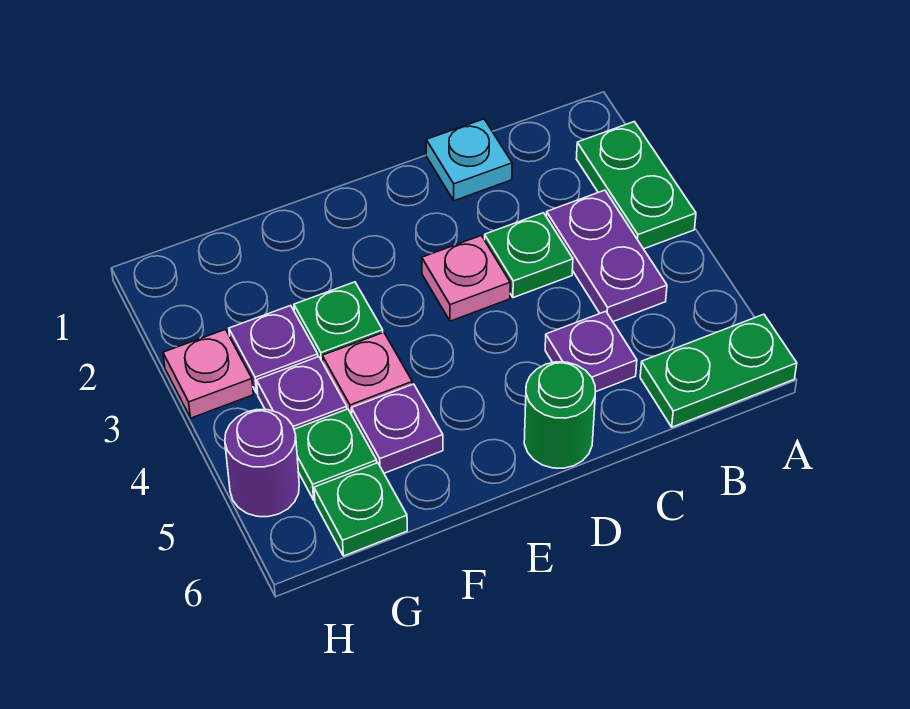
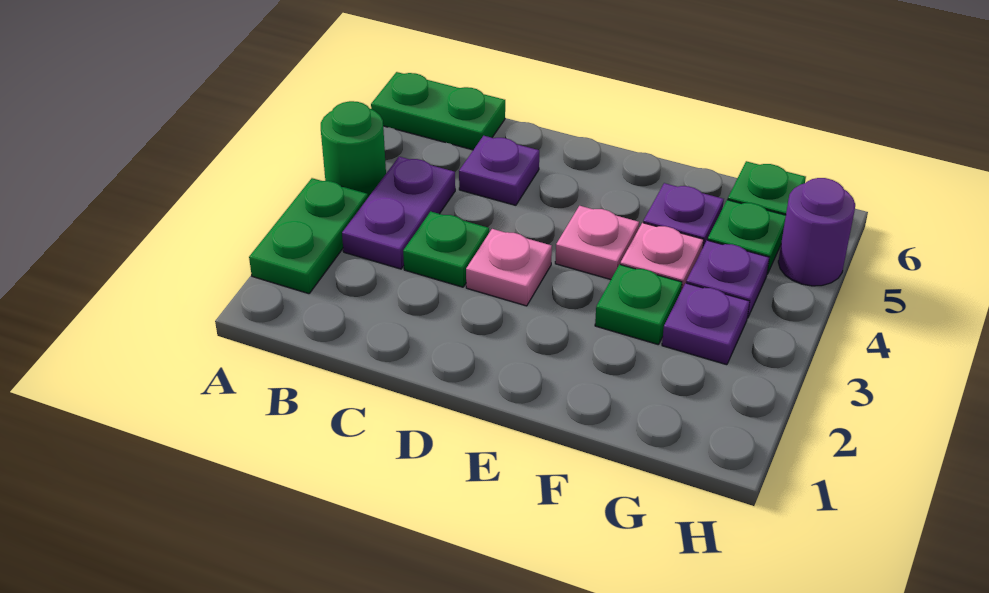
cyan 1x1 plate [426,119,512,201] -> none
green 1x1 round brick [524,362,595,468] -> green 1x1 round brick moved to [321,101,386,197]
pink 1x1 plate [163,329,253,418] -> pink 1x1 plate moved to [555,206,639,280]

